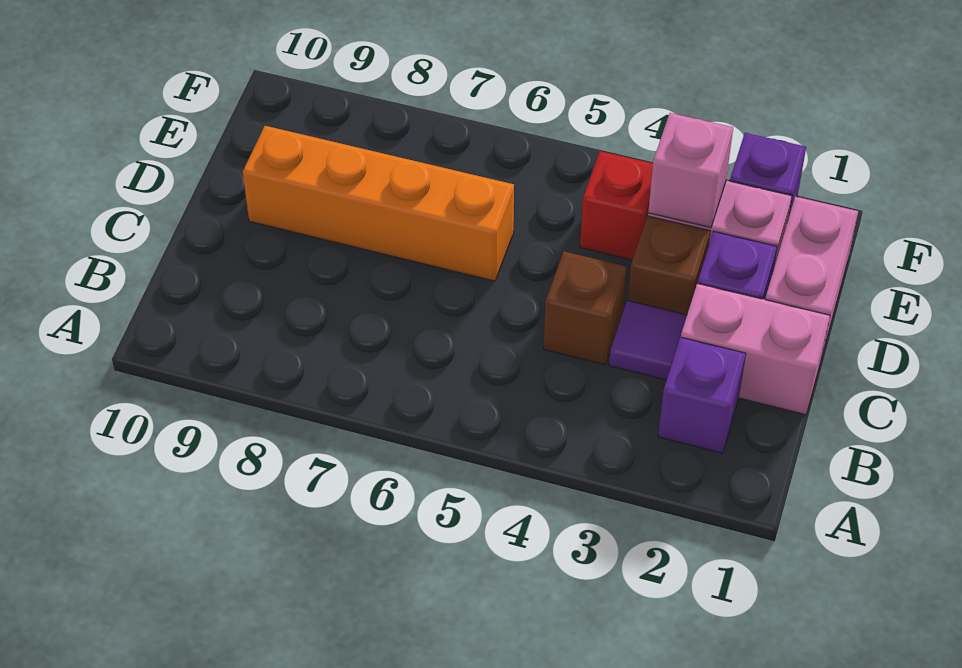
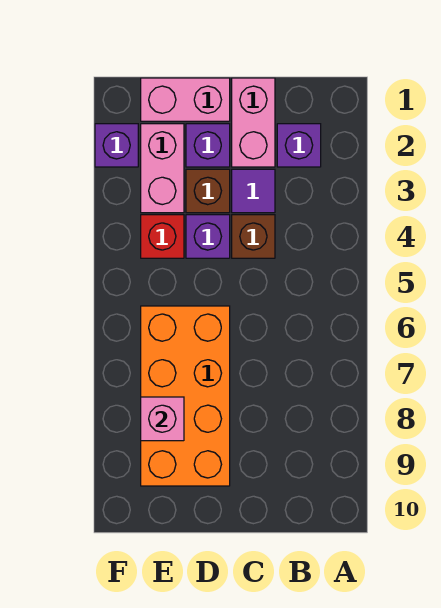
none -> purple 1x1 brick [186,215,230,258]
orange 1x4 brick [243,126,514,281] -> orange 2x4 brick [141,306,230,486]
pink 1x1 brick [648,113,733,228] -> pink 1x1 brick moved to [141,397,184,441]

